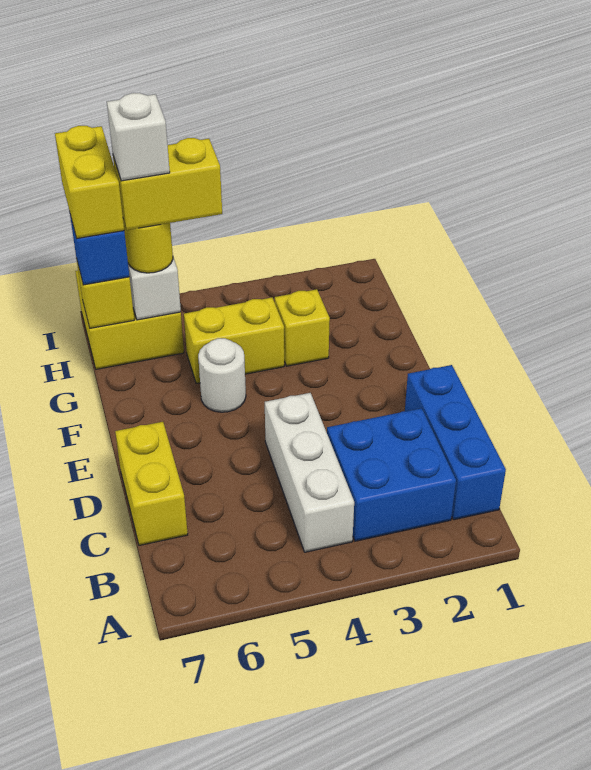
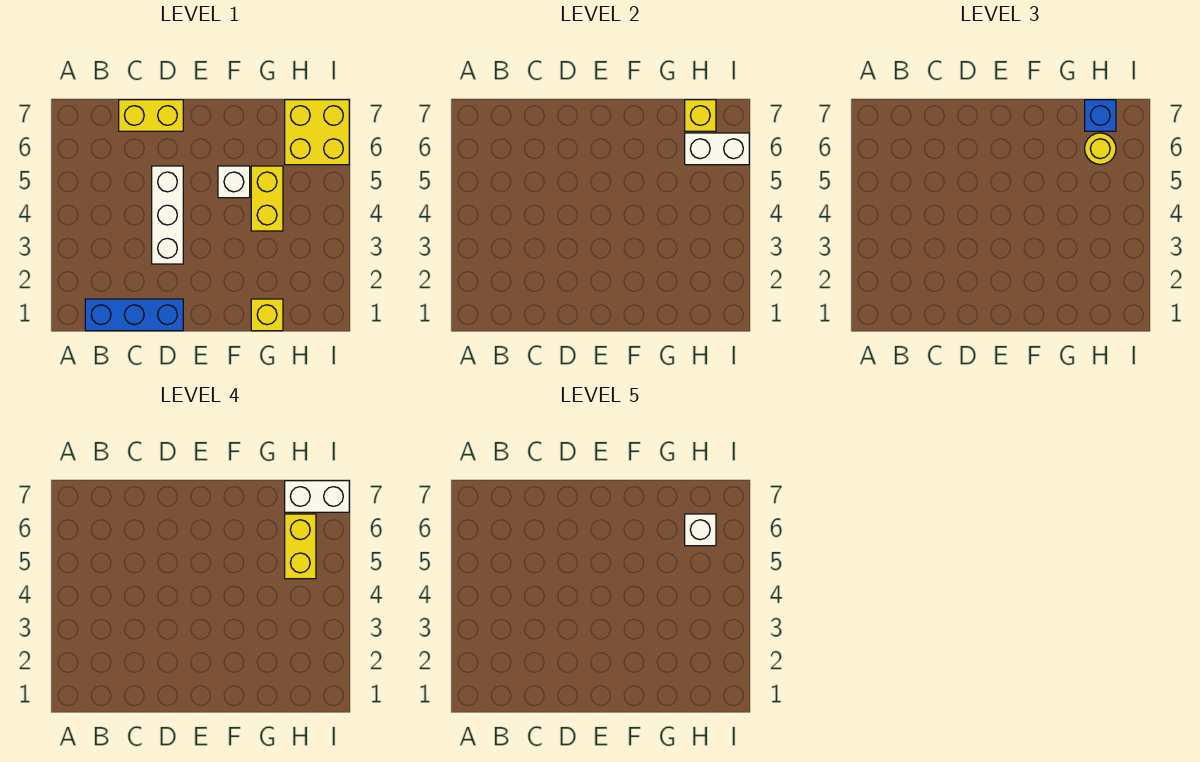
blue 2x2 brick [327,408,456,541] -> none
white 1x3 brick [265,393,354,552] -> white 1x3 brick turned to [152,166,183,264]
white 1x1 round brick [198,338,246,412] -> white 1x1 brick [218,166,250,198]
yellow 1x1 brick [275,289,330,366] -> yellow 1x1 brick moved to [251,299,283,331]
yellow 1x2 brick [55,126,124,238] -> white 1x2 brick [285,481,349,512]

